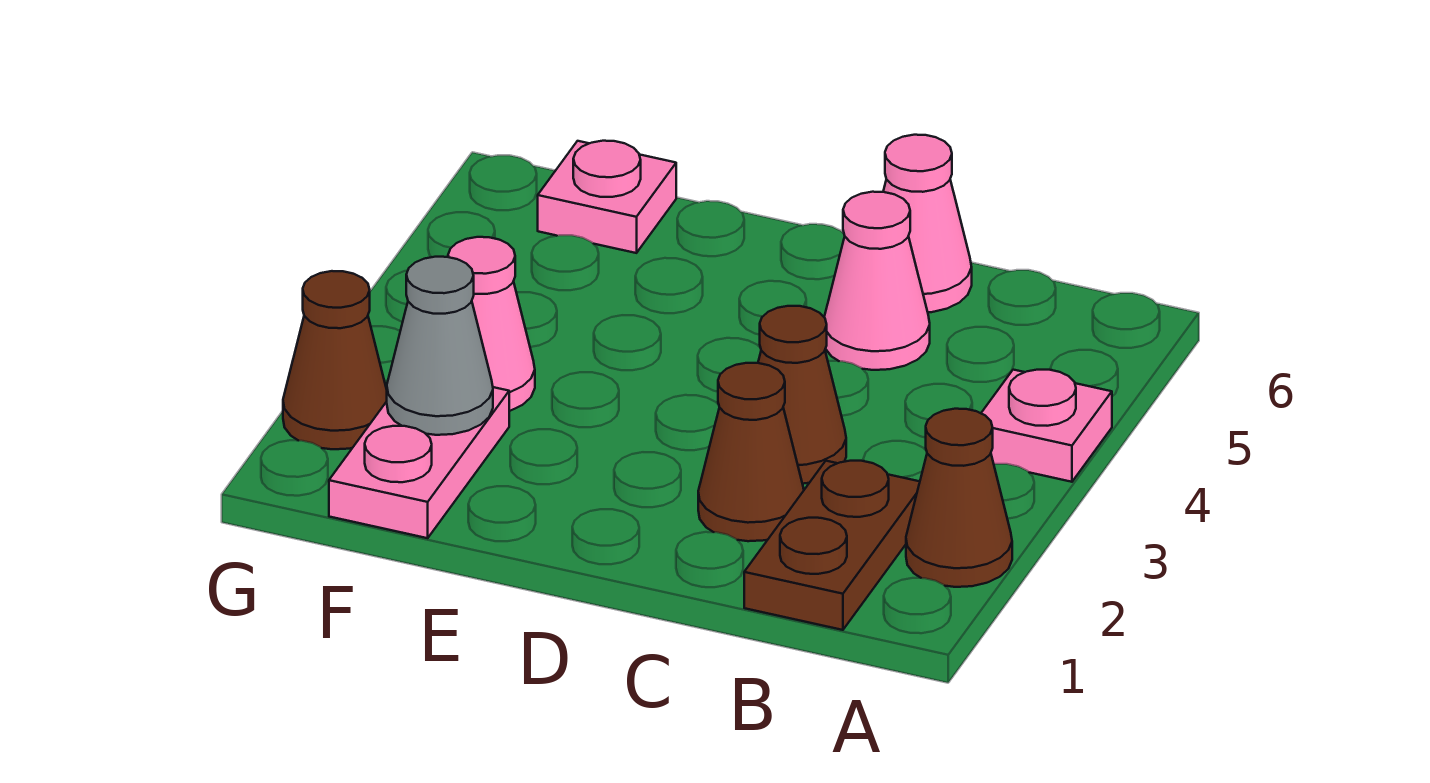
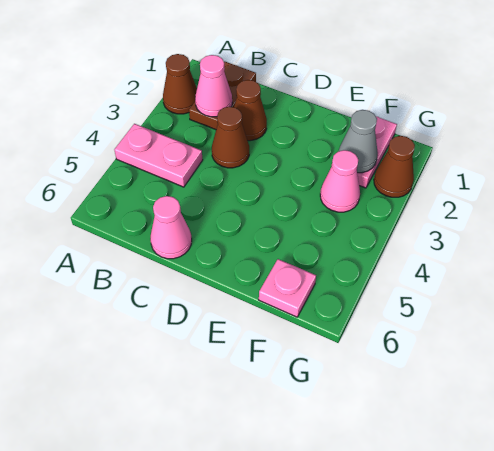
pink 1x1 plate [981,370,1112,482] -> pink 1x2 plate [114,124,202,187]
pink 1x1 cone [824,192,930,370] -> pink 1x1 cone moved to [195,55,232,117]

